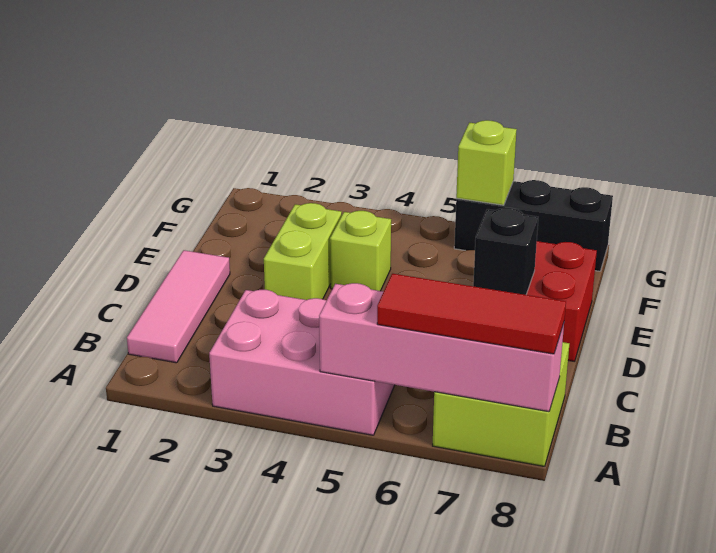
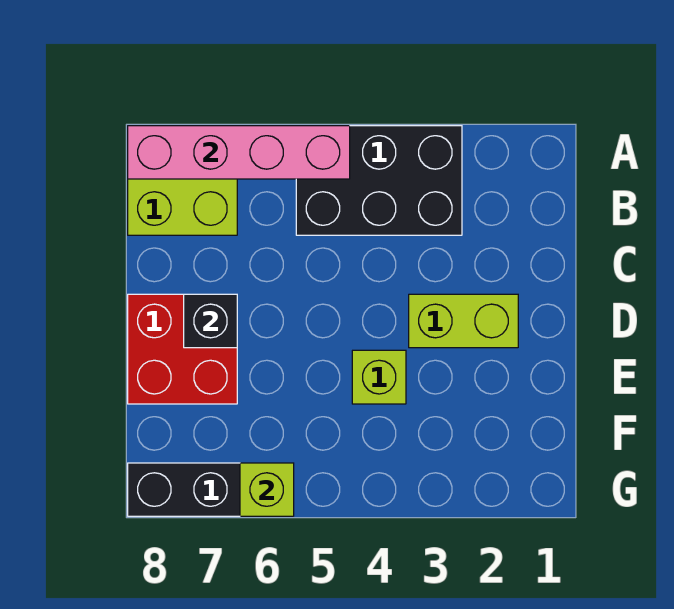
pink 2x3 brick [209,290,395,435] -> black 2x3 brick [296,126,462,235]
red 1x3 tile [377,274,566,354] -> none
pink 1x3 tile [127,250,230,363] -> none
lime 1x2 brick [264,203,342,300] -> lime 1x2 brick turned to [409,294,518,348]

